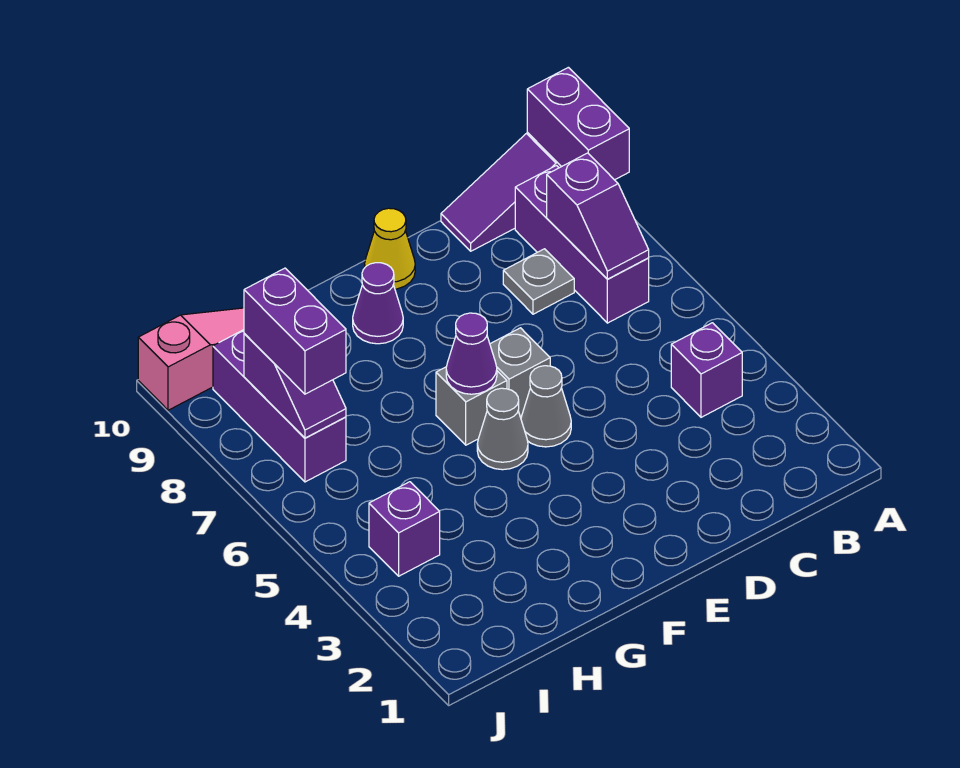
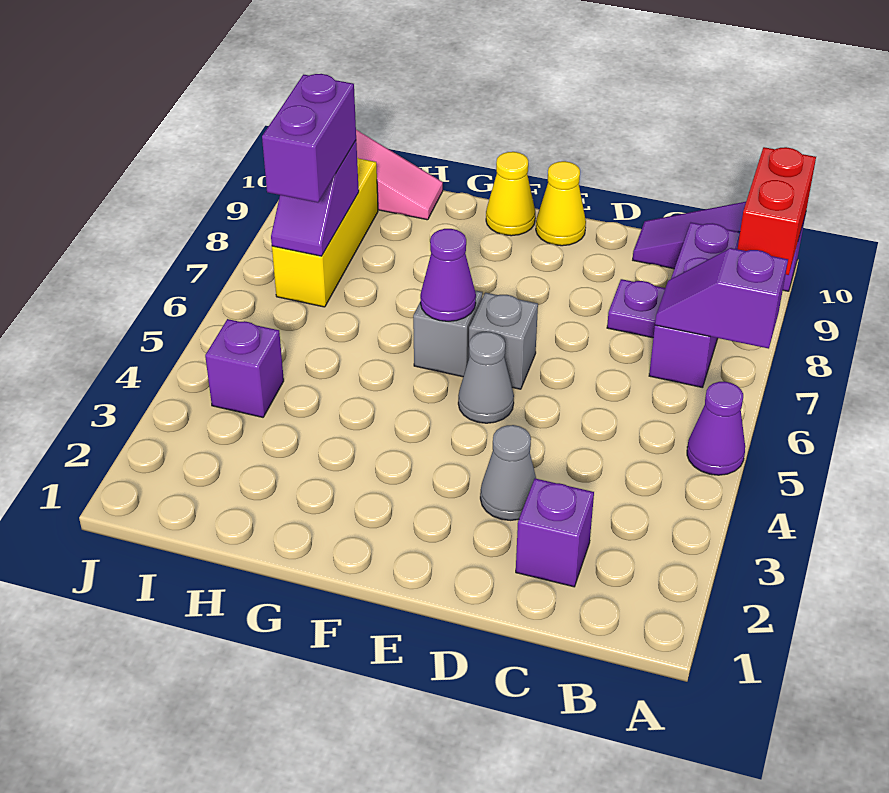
purple 1x2 brick [527,67,629,180] -> red 1x2 brick [738,147,816,275]
purple 1x1 brick [671,323,742,417] -> purple 1x1 brick moved to [516,479,594,587]
purple 1x2 slope [547,153,649,279] -> purple 1x2 slope turned to [655,248,788,349]
grey 1x1 plate [503,249,574,314] -> purple 1x1 plate [607,279,665,338]
grey 1x1 cone [477,388,528,470] -> grey 1x1 cone moved to [480,425,536,520]
purple 1x1 cone [353,263,403,344] -> purple 1x1 cone moved to [687,382,745,475]
none -> yellow 1x1 cone [486,152,535,236]
purple 1x3 brick [213,330,346,482] -> yellow 1x3 brick [272,158,378,307]

